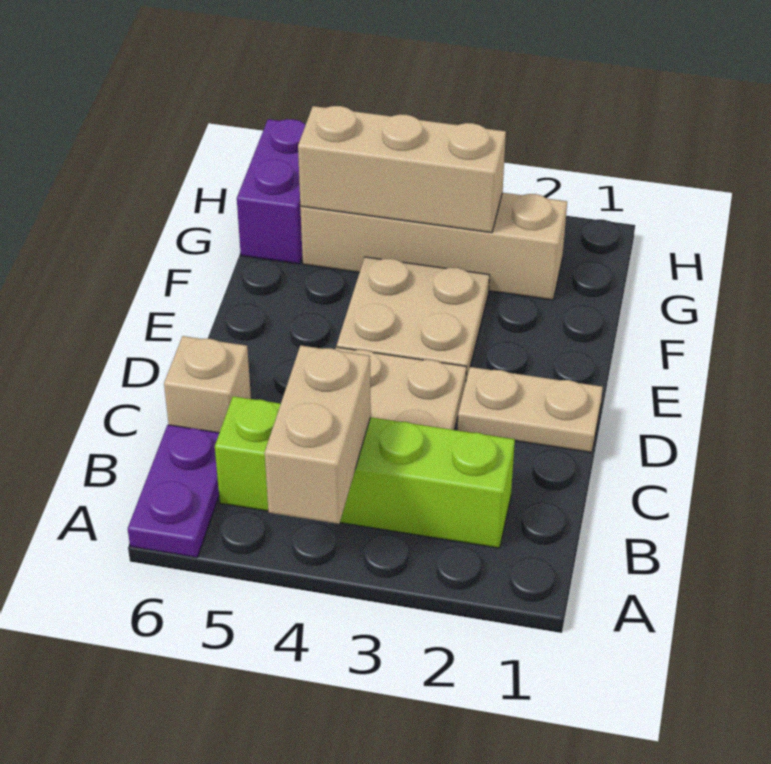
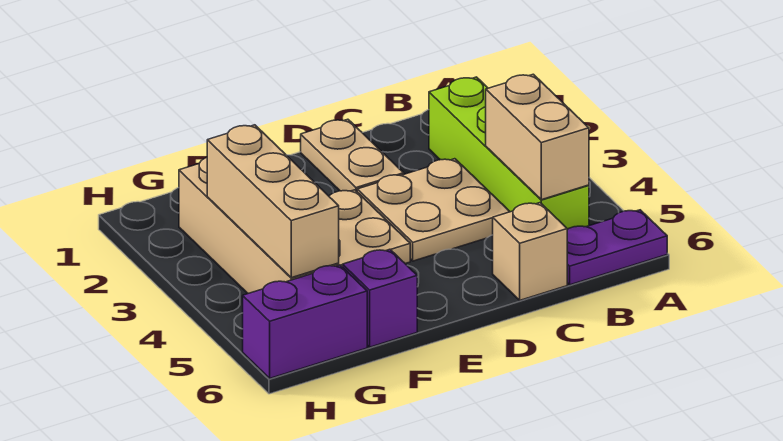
tan 1x2 brick [265,345,371,524] -> tan 1x2 brick turned to [486,74,589,200]
none -> purple 1x1 brick [343,249,417,347]

